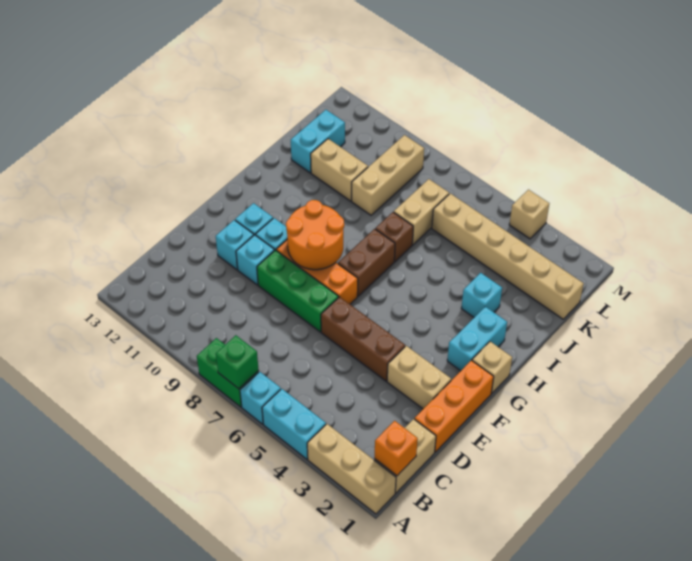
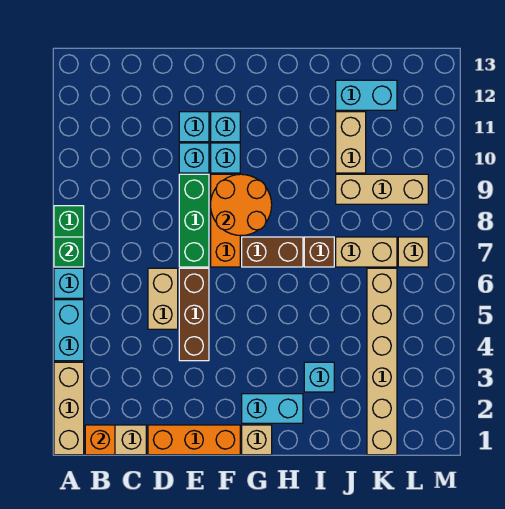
tan 1x2 brick [387,346,451,409] -> tan 1x2 brick moved to [148,268,178,329]
tan 1x1 brick [509,190,549,239] -> tan 1x1 brick moved to [398,237,428,267]

